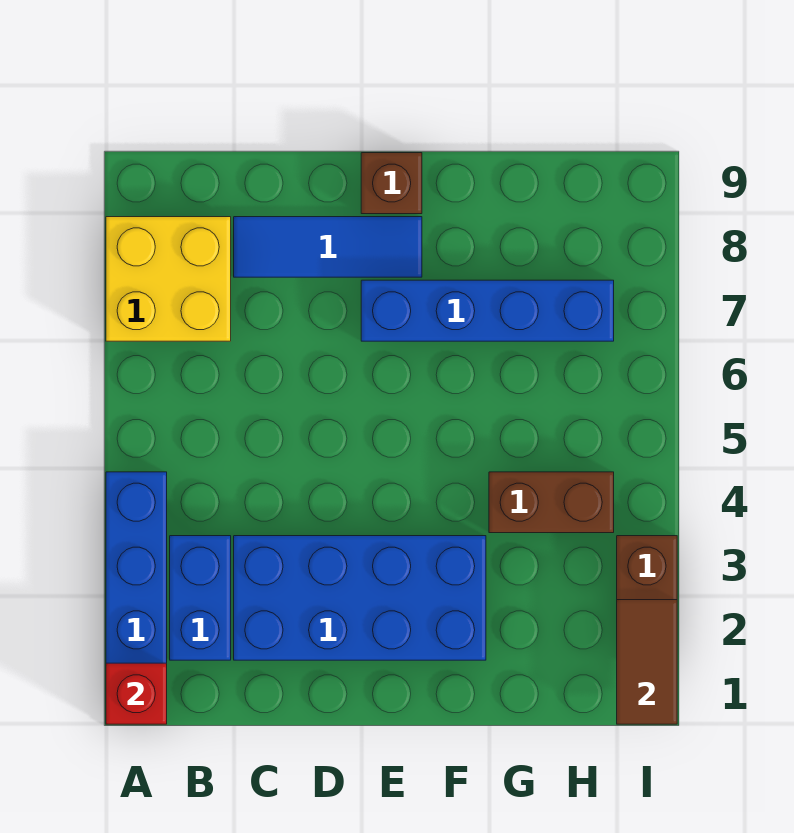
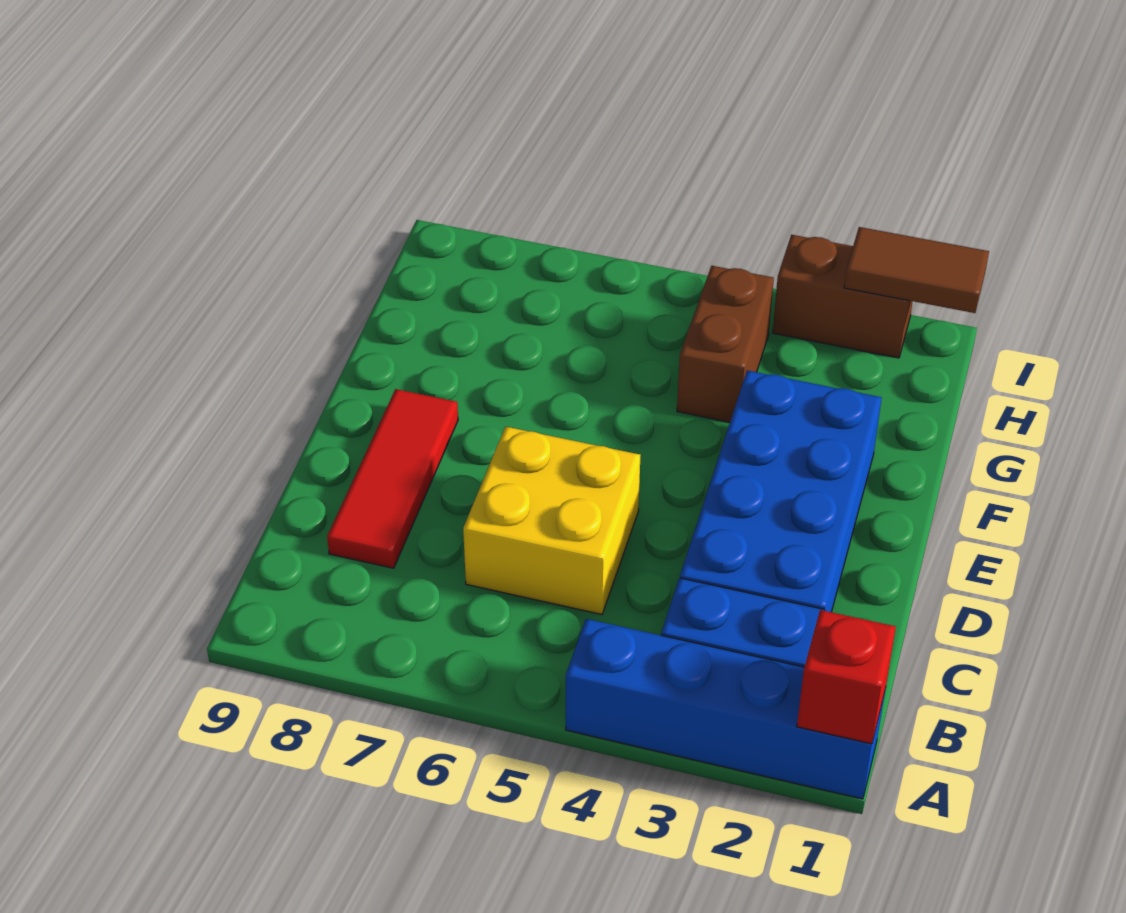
yellow 2x2 brick [106,217,231,341] -> yellow 2x2 brick moved to [463,427,640,615]
blue 1x3 tile [234,217,422,277] -> red 1x3 tile [327,389,458,568]
blue 1x4 brick [361,280,614,341] -> none
brown 1x1 brick [361,153,422,214] -> none

